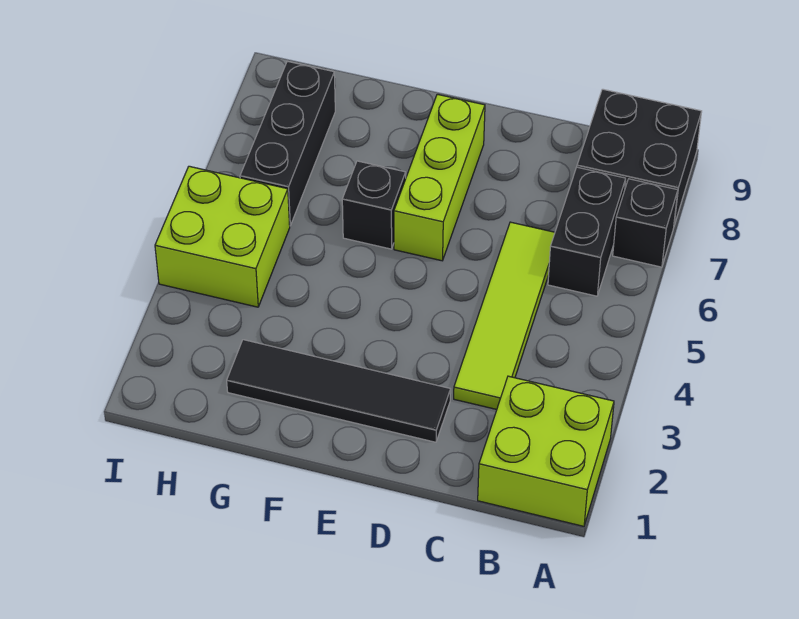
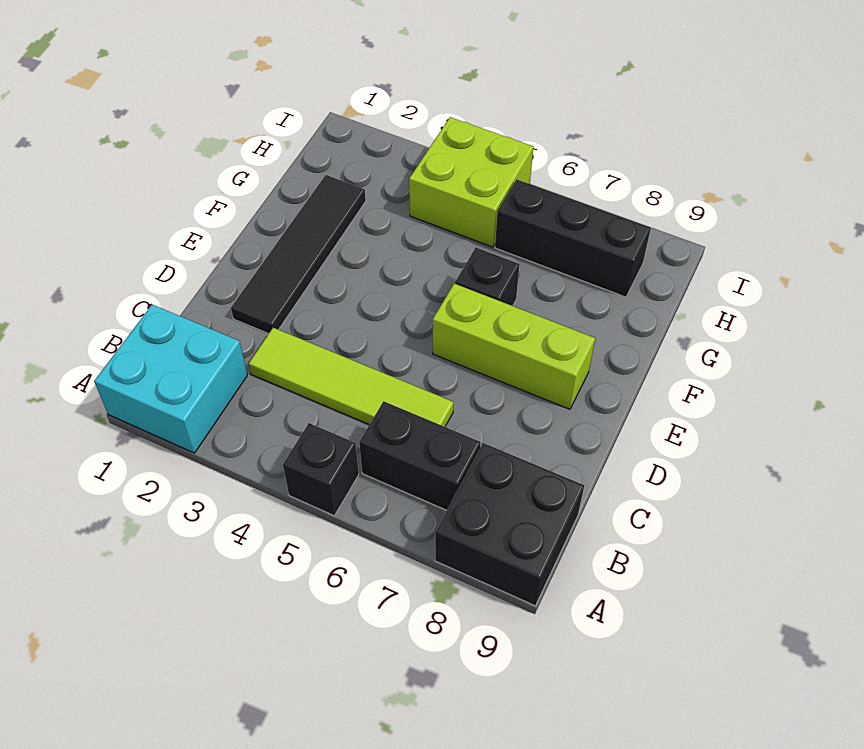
lime 2x2 brick [478,376,614,526] -> cyan 2x2 brick [94,305,247,453]
black 1x1 brick [613,179,678,267] -> black 1x1 brick moved to [283,423,359,516]

